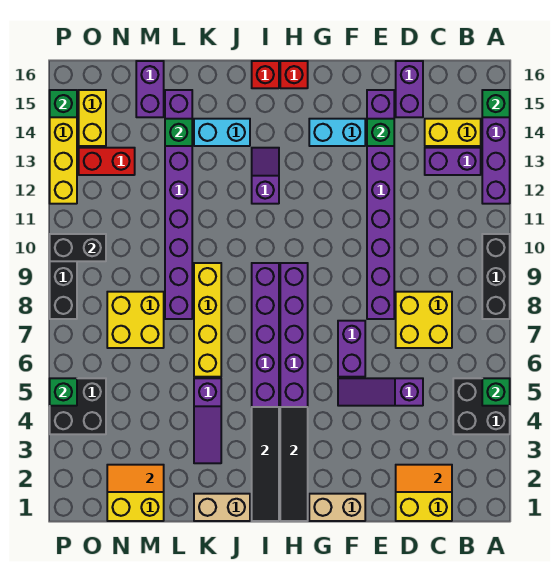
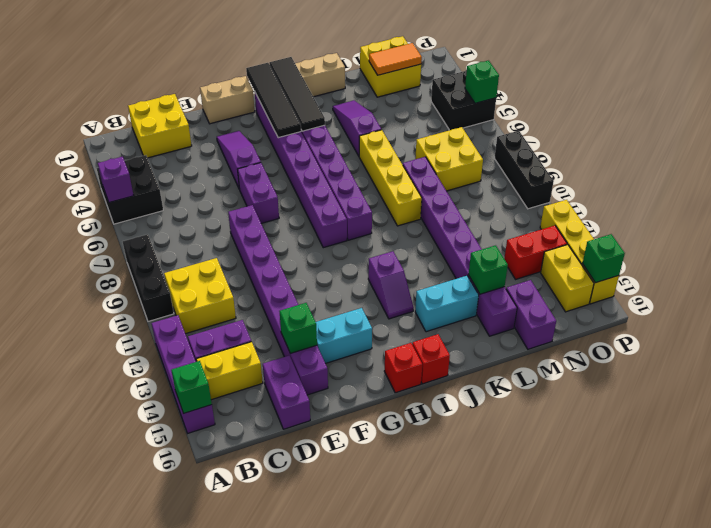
green 1x1 brick [482,378,510,406] -> purple 1x1 brick [98,157,134,203]
orange 1x2 tile [396,465,452,492] -> none
yellow 2x2 brick [396,292,452,348] -> yellow 2x2 brick moved to [164,258,236,334]
purple 1x3 slope [338,378,423,406] -> purple 1x3 slope turned to [217,131,261,188]
black 1x2 brick [50,234,106,261] -> none

